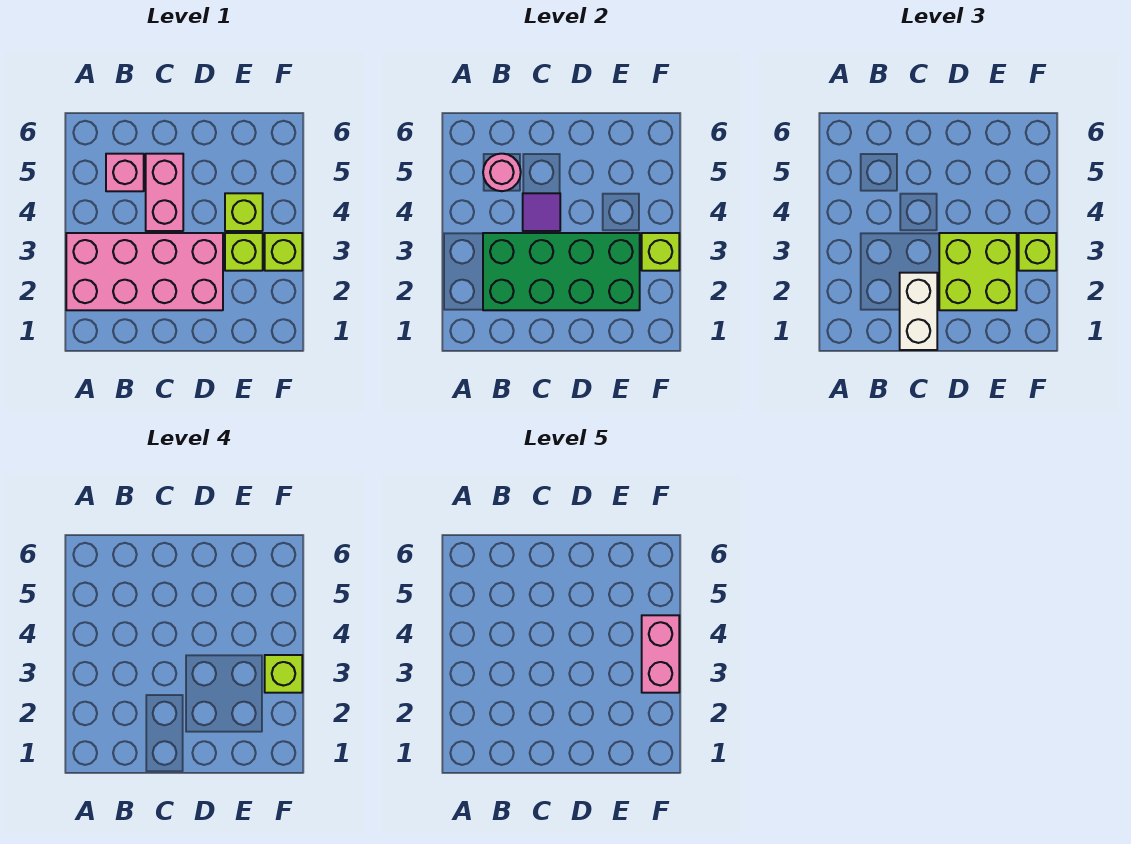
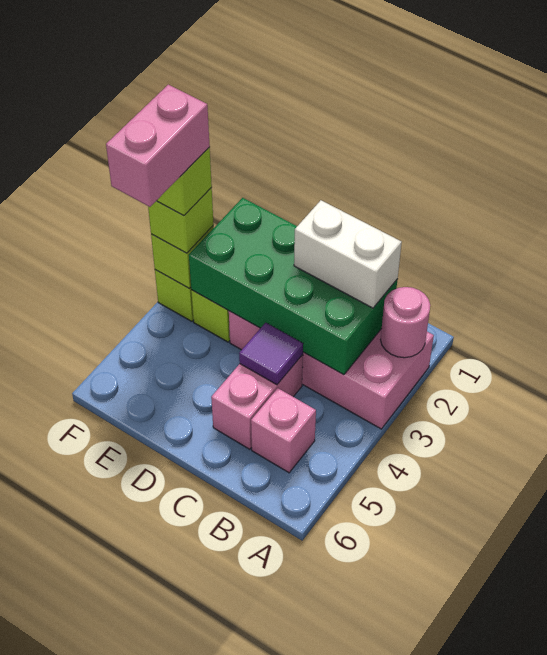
pink 1x1 round brick [483,154,521,191] -> pink 1x1 round brick moved to [381,287,430,358]
white 1x2 brick [900,273,937,350] -> white 1x2 brick turned to [294,200,402,308]
lime 2x2 brick [939,233,1017,310] -> none
lime 1x1 brick [225,193,263,231] -> none

